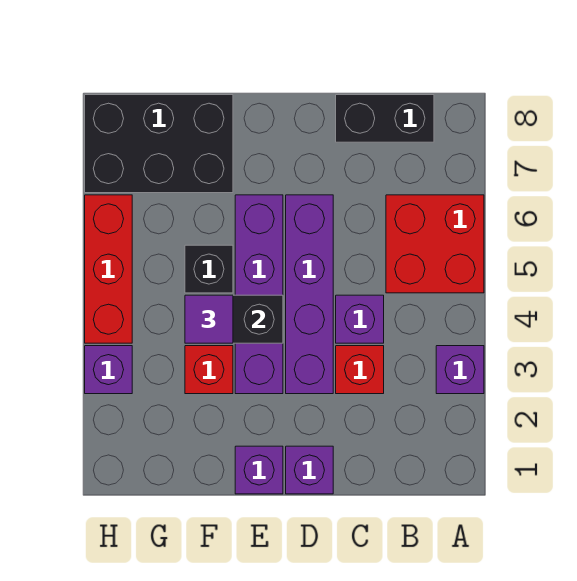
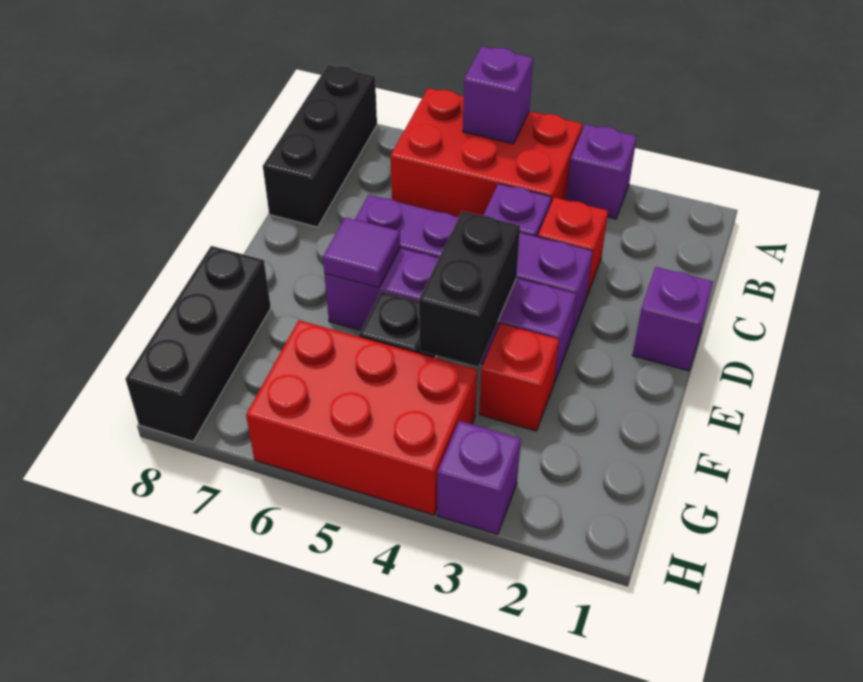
red 2x2 brick [386,195,484,293] -> red 2x3 brick [390,88,582,217]
black 1x2 brick [336,95,434,142] -> black 1x3 brick [263,65,377,227]
purple 1x1 brick [235,446,283,494] -> purple 1x1 brick moved to [463,46,533,144]
purple 1x1 tile [185,295,233,343] -> purple 1x1 tile moved to [323,217,400,288]
black 2x3 brick [85,95,233,193] -> black 1x3 brick [125,246,271,441]
red 1x3 brick [85,195,132,343] -> red 2x3 brick [246,320,477,515]

